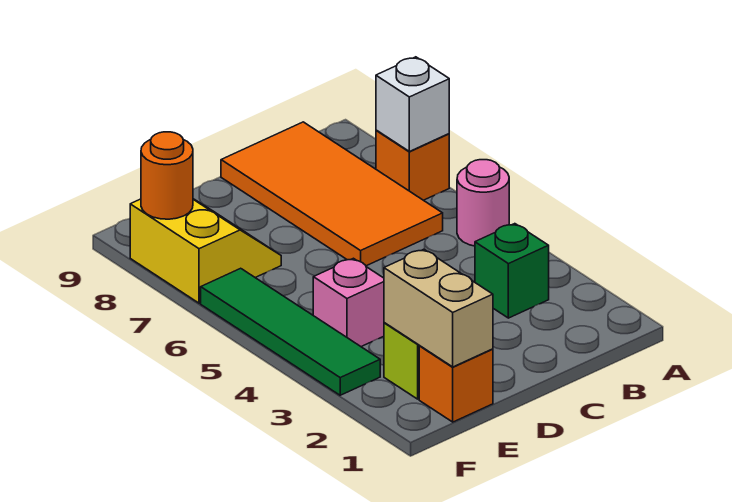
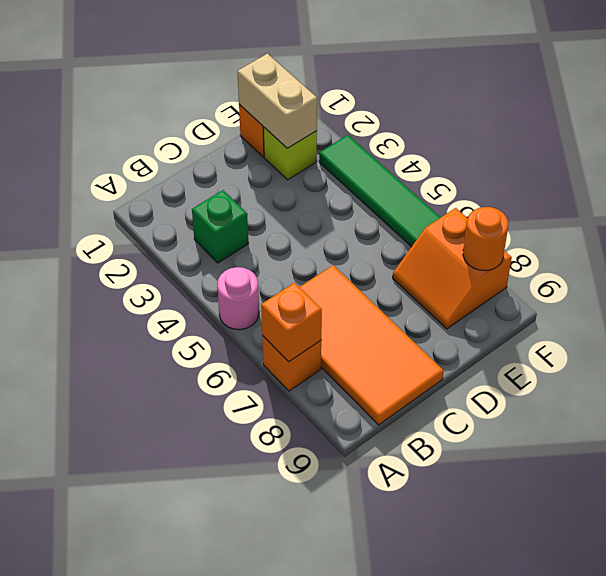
white 1x1 brick [376,57,449,151] -> orange 1x1 brick [261,283,322,362]
pink 1x1 brick [313,258,384,347] -> none
yellow 2x2 slope [130,199,281,303] -> orange 2x2 slope [393,208,512,329]

